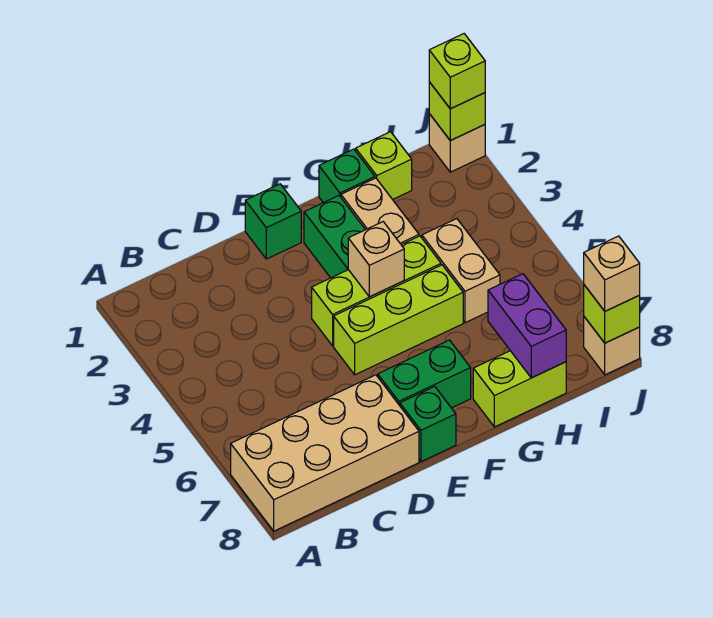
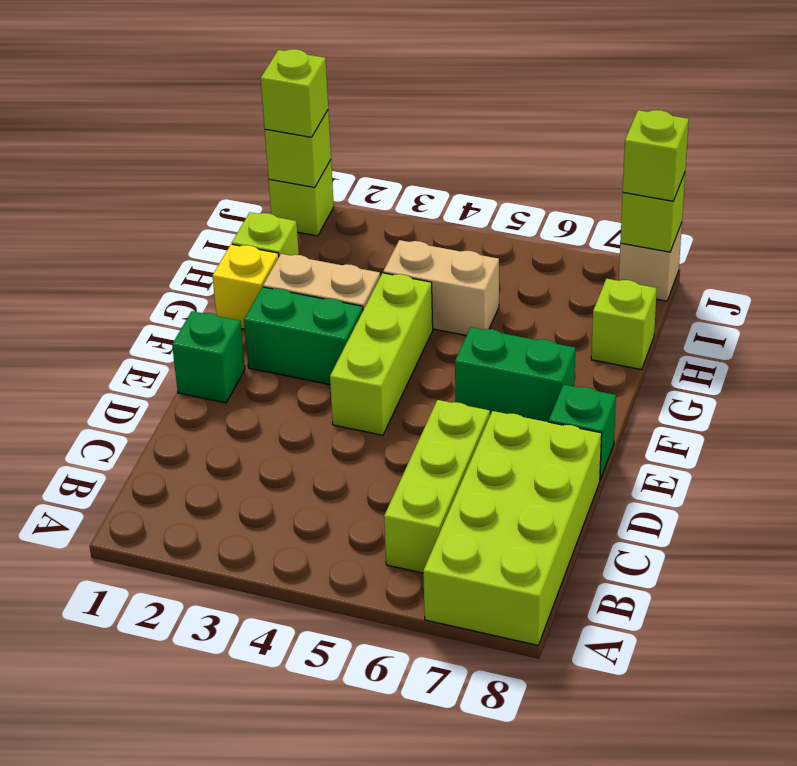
tan 2x4 brick [231,375,419,531] -> lime 2x4 brick [423,411,602,645]
lime 1x3 brick [334,265,463,375] -> lime 1x3 brick moved to [384,400,490,573]
green 1x2 brick [378,340,471,408] -> green 1x2 brick turned to [455,327,575,422]
tan 1x1 brick [348,222,404,297] -> none
green 1x1 brick [319,149,375,203] -> yellow 1x1 brick [213,244,279,329]
lime 1x2 brick [473,351,566,427] -> lime 1x1 brick [591,279,657,370]
purple 1x2 brick [488,274,566,378] -> none
tan 1x1 brick [429,114,485,172] -> lime 1x1 brick [269,160,334,236]
tan 1x1 brick [584,236,640,311] -> lime 1x1 brick [623,110,689,201]

